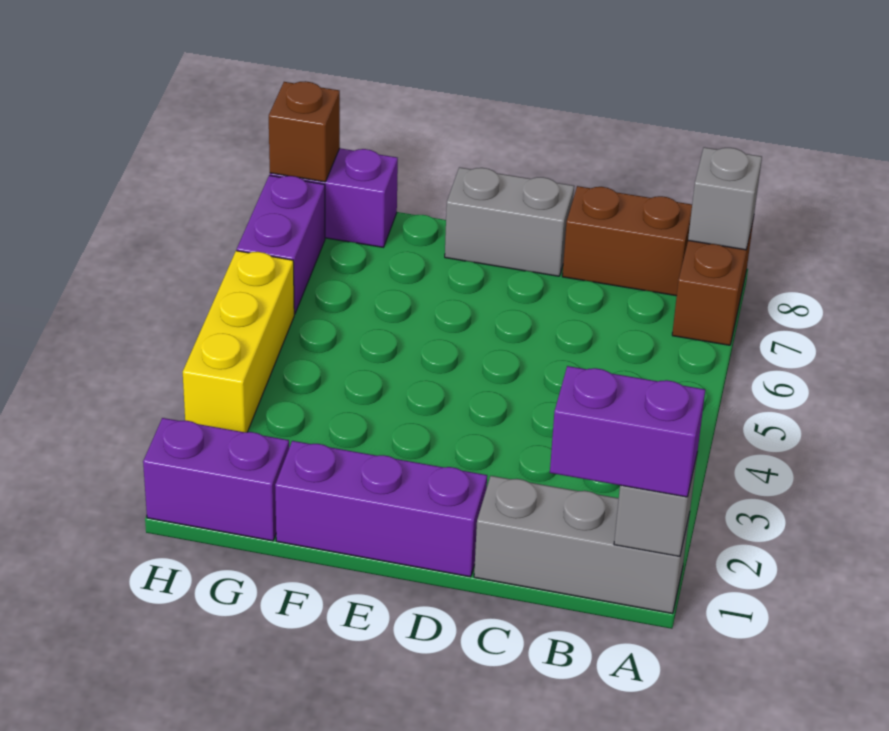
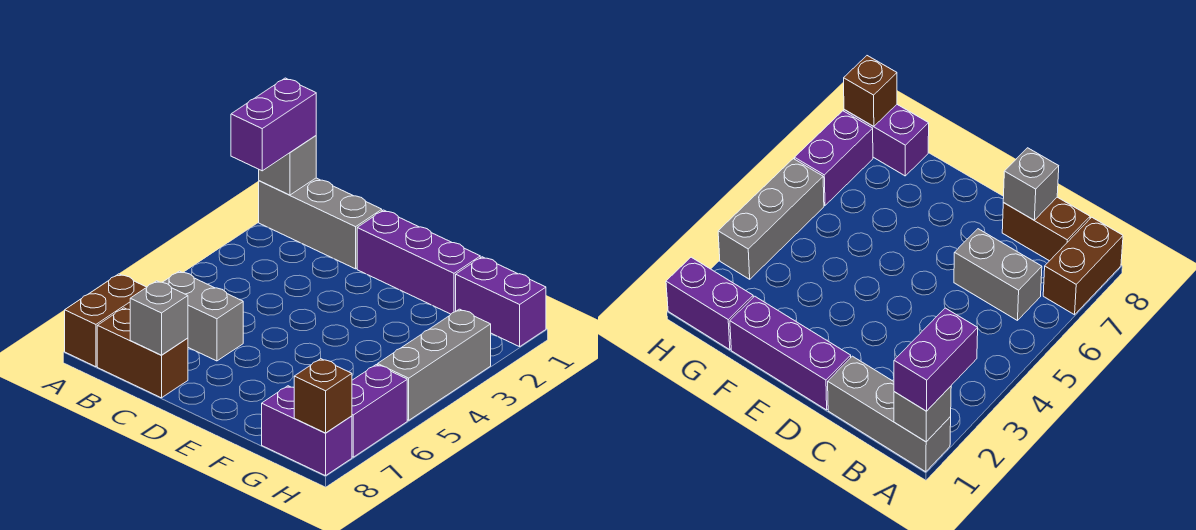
purple 1x2 brick [550,366,705,497] -> purple 1x2 brick turned to [231,78,316,171]
grey 1x1 brick [688,147,762,250] -> grey 1x1 brick moved to [130,281,188,355]
grey 1x2 brick [445,167,574,276] -> grey 1x2 brick moved to [162,271,243,361]
yellow 1x3 brick [183,251,294,432] -> grey 1x3 brick [378,309,491,420]

